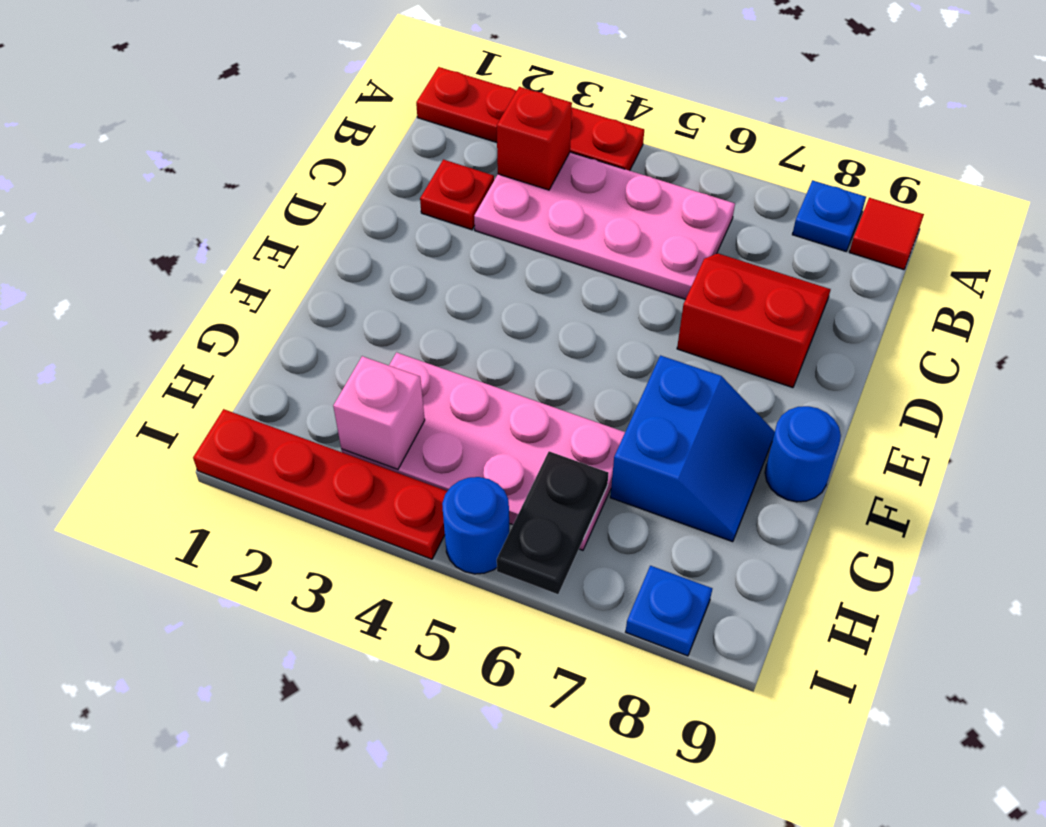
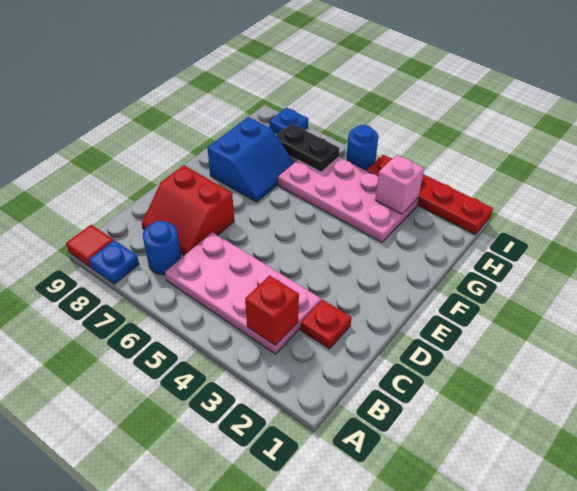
red 1x4 plate [416,67,644,171] -> none
blue 2x2 slope [610,355,775,542] -> blue 2x2 slope turned to [207,117,294,202]
blue 1x1 round brick [765,406,841,502] -> blue 1x1 round brick moved to [143,221,181,275]
black 1x2 plate [497,451,609,594] -> black 1x2 plate turned to [276,124,339,172]

